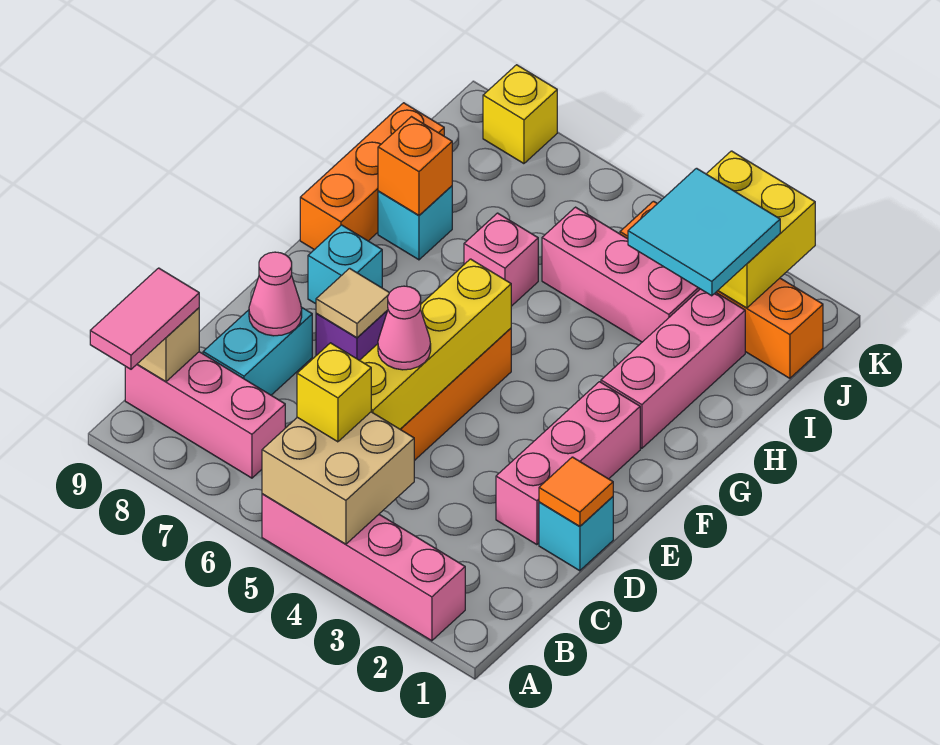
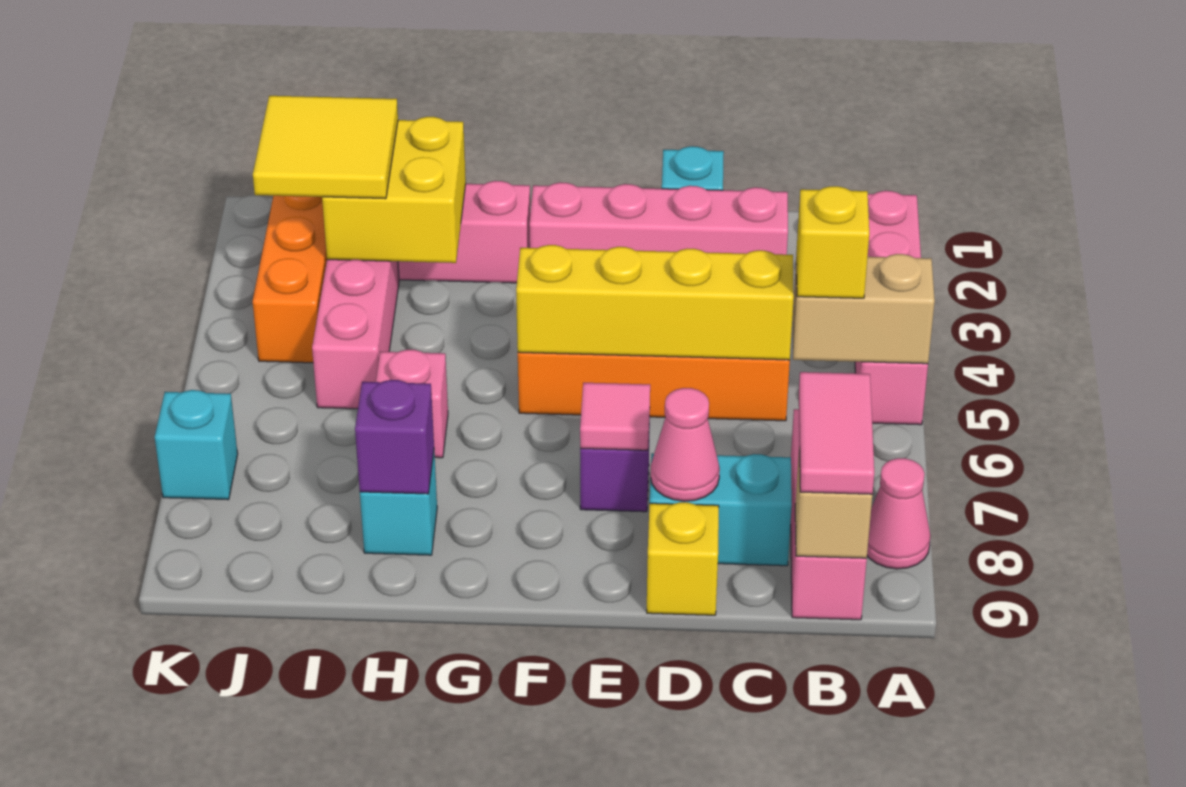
tan 2x2 brick [262,412,414,544] -> tan 1x2 brick [793,254,935,364]
pink 1x2 tile [90,268,199,369] -> pink 1x2 tile turned to [799,372,874,494]
orange 1x1 tile [539,457,613,527] -> none
pink 1x3 brick [496,382,640,545] -> pink 1x4 brick [529,182,788,255]
pink 1x1 cone [378,286,431,370] -> pink 1x1 cone moved to [867,458,931,569]
tan 1x1 tile [316,268,389,338] -> pink 1x1 tile [580,383,650,450]
cyan 1x1 brick [308,225,382,304] -> cyan 1x1 brick moved to [155,390,238,500]
orange 1x3 brick [300,103,444,250] -> none
orange 1x1 brick [378,117,452,215] -> purple 1x1 brick [355,380,434,494]
cyan 2x2 tile [628,168,780,296] -> yellow 2x2 tile [253,96,398,199]
yellow 2x2 brick [707,151,815,308] -> yellow 2x2 brick moved to [322,117,466,263]
yellow 1x1 brick [483,65,557,164] -> yellow 1x1 brick moved to [647,502,719,615]

